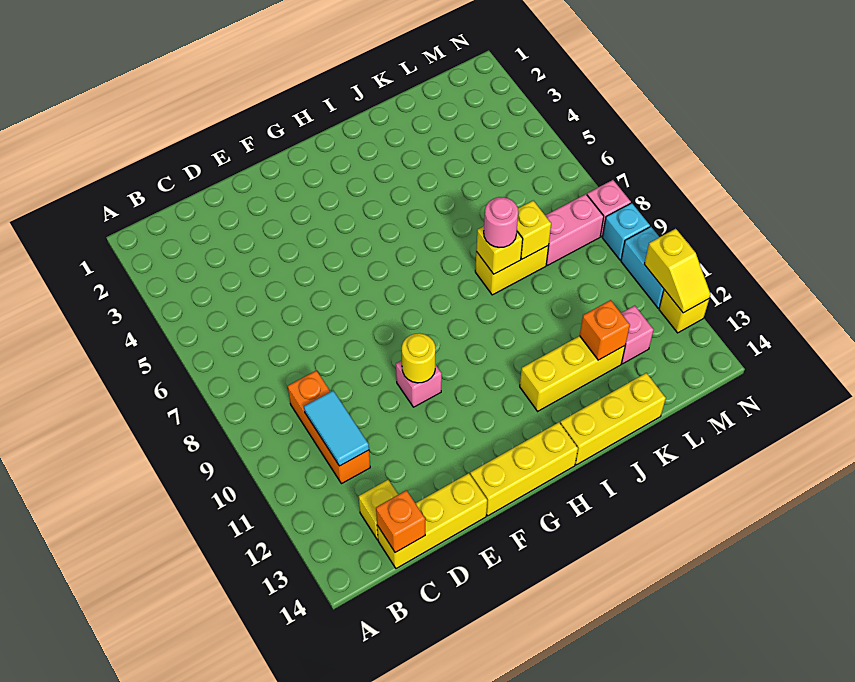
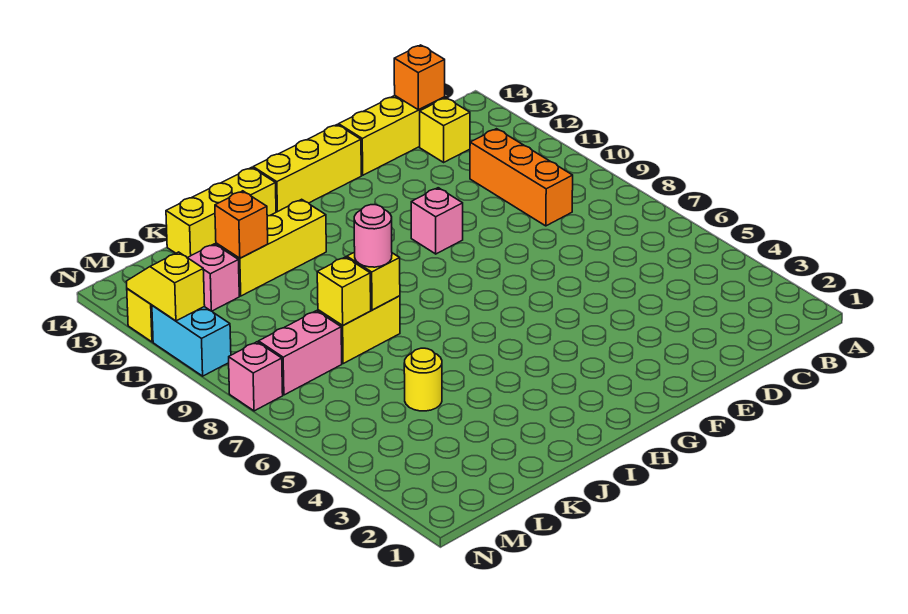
cyan 1x2 tile [304,391,369,466] -> none
yellow 1x1 round brick [402,333,435,383] -> yellow 1x1 round brick moved to [404,348,442,411]
cyan 1x1 brick [602,203,650,260] -> none

